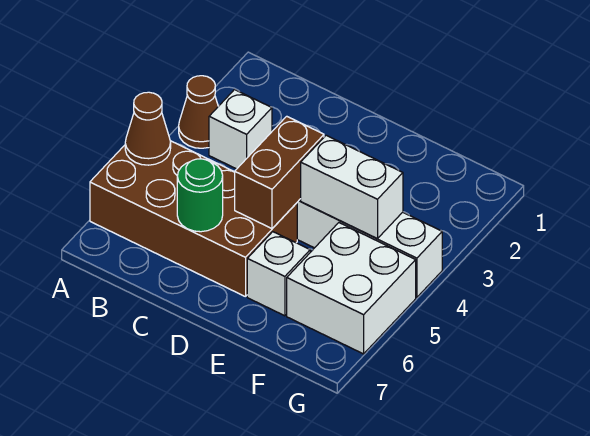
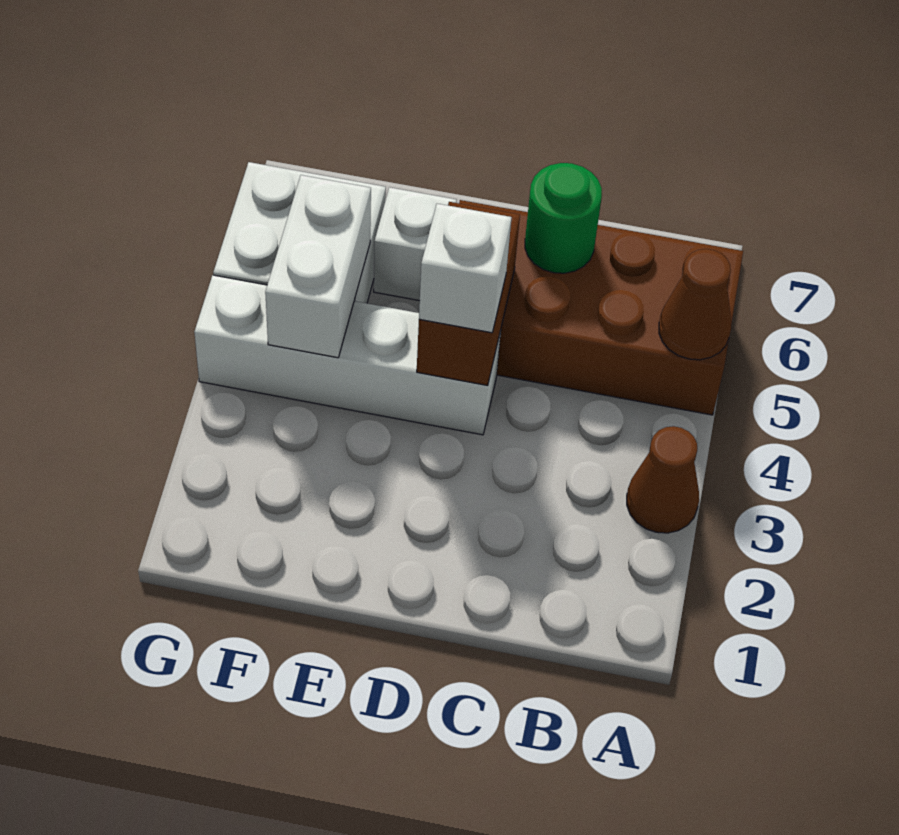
white 1x1 brick [209,90,272,169] -> white 1x1 brick moved to [419,204,512,333]
white 1x2 brick [301,135,403,239] -> white 1x2 brick turned to [265,175,371,358]

